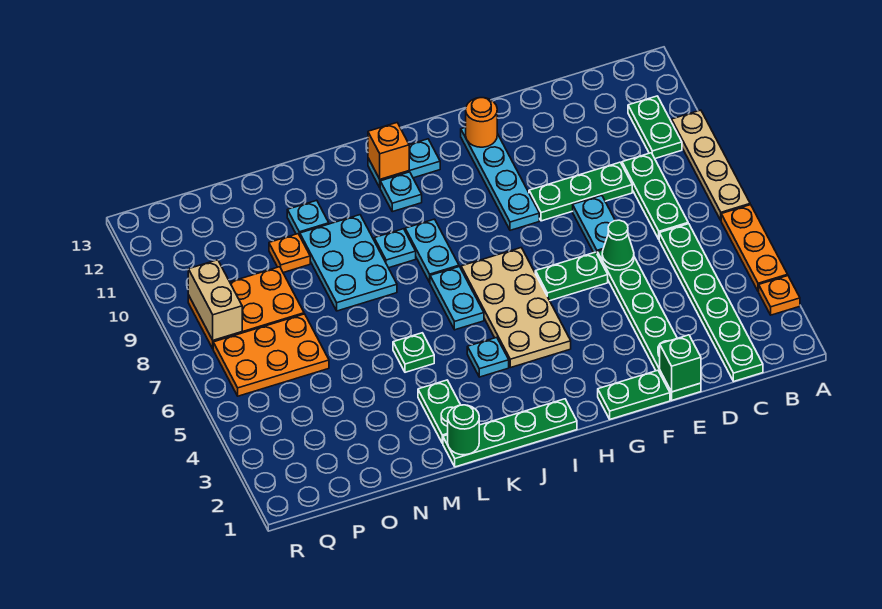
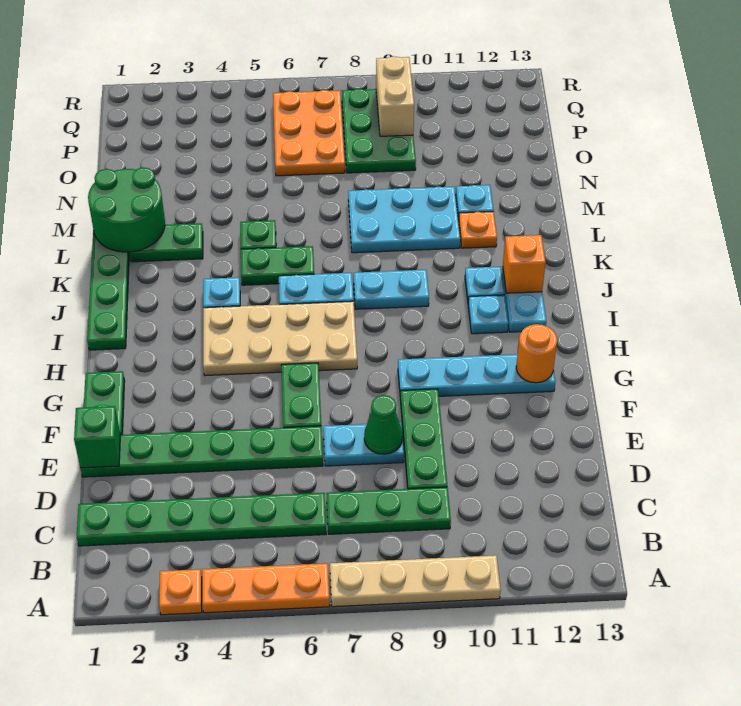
green 1x2 plate [628,96,682,159] -> green 1x2 plate moved to [241,246,314,285]
green 1x1 cone [602,220,634,270] -> green 1x1 cone moved to [364,395,403,454]
cyan 1x1 plate [374,229,416,268] -> cyan 1x1 plate moved to [468,295,508,334]
green 1x1 round brick [448,405,479,455] -> green 2x2 round brick [88,168,165,252]
orange 1x1 plate [269,234,310,273] -> orange 1x1 plate moved to [458,212,497,248]
orange 2x3 plate [188,267,304,348] -> green 2x3 plate [342,89,416,173]
tan 1x2 brick [188,260,242,340] -> tan 1x2 brick turned to [376,56,414,136]

